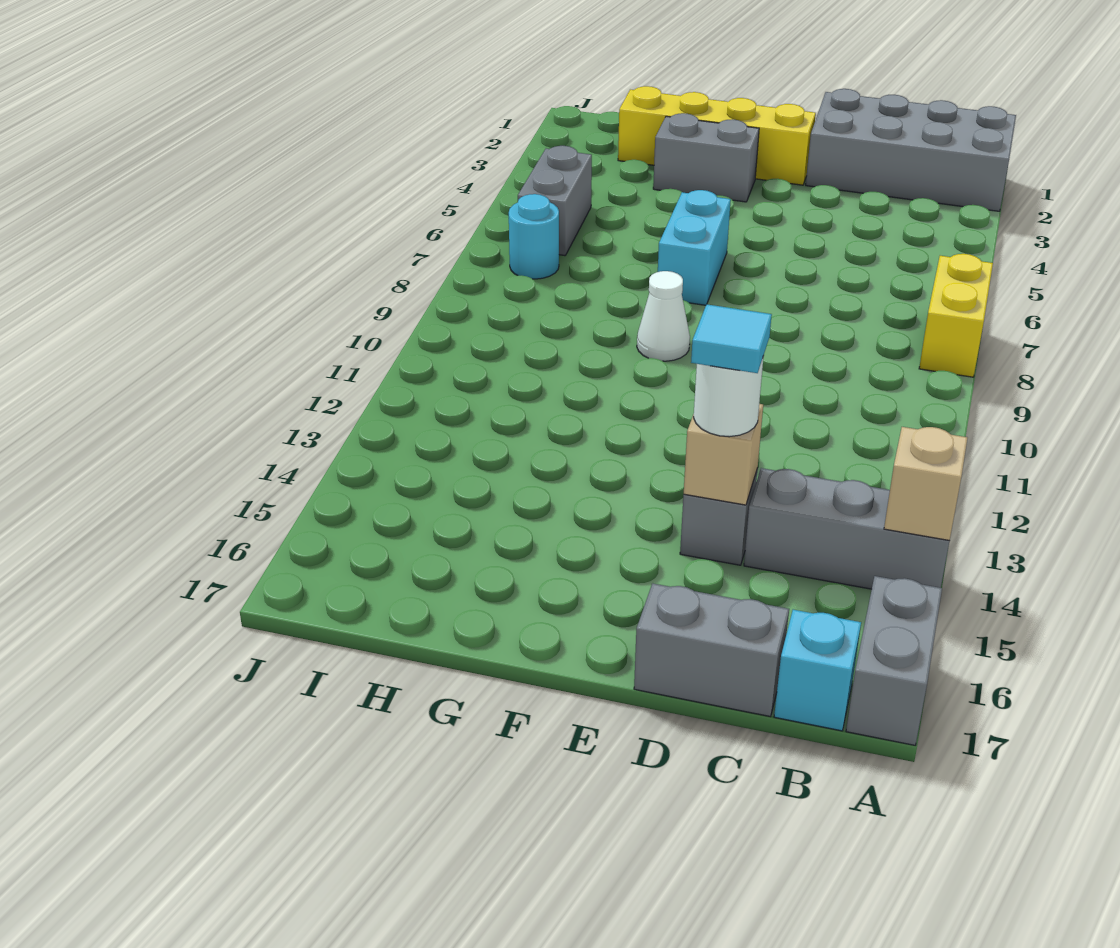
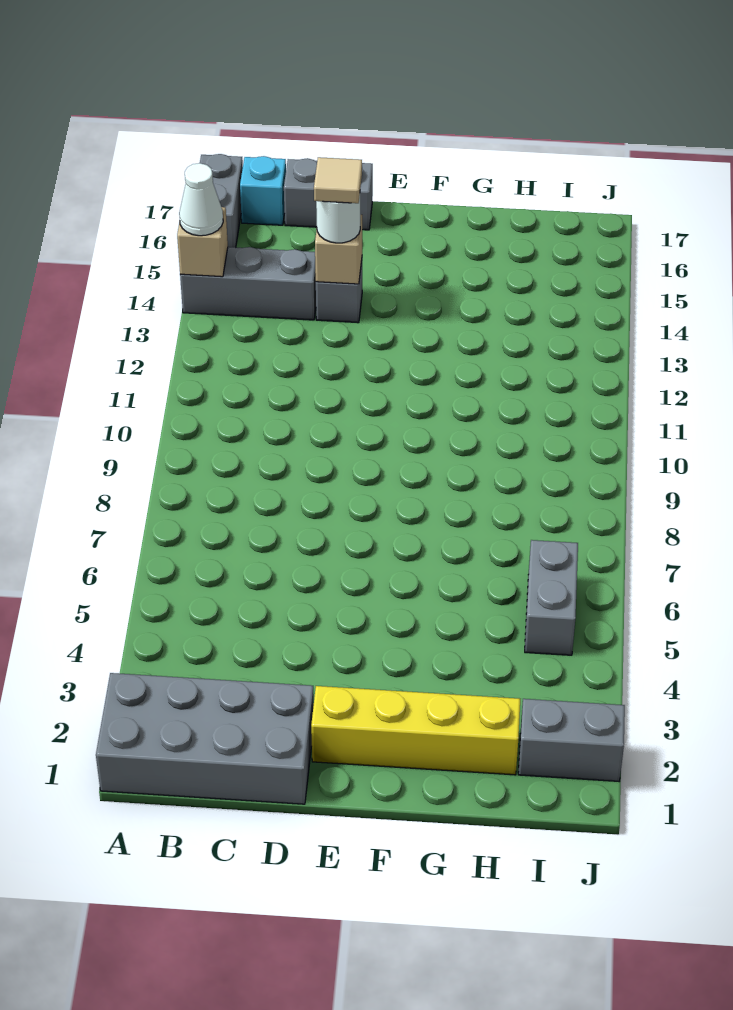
yellow 1x2 brick [919,254,993,377] -> none
cyan 1x1 tile [691,304,772,373] -> tan 1x1 tile [314,157,362,203]
grey 1x2 brick [653,113,759,202] -> grey 1x2 brick moved to [518,699,625,781]
cyan 1x2 brick [658,190,731,305] -> none
white 1x1 cone [637,271,690,361] -> white 1x1 cone moved to [179,163,223,236]
cyan 1x1 round brick [509,194,559,279] -> none

